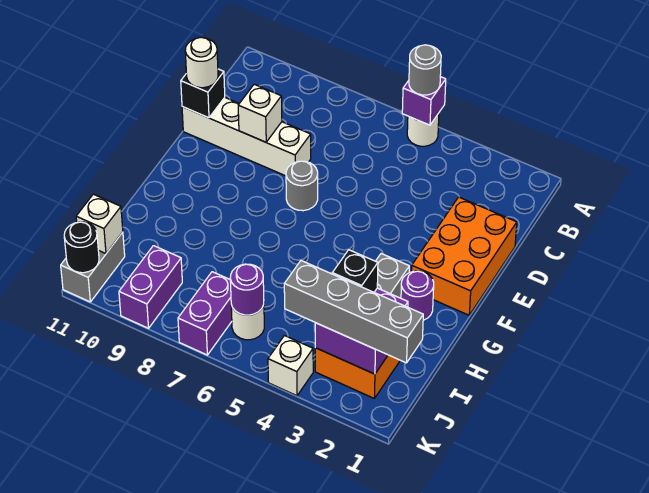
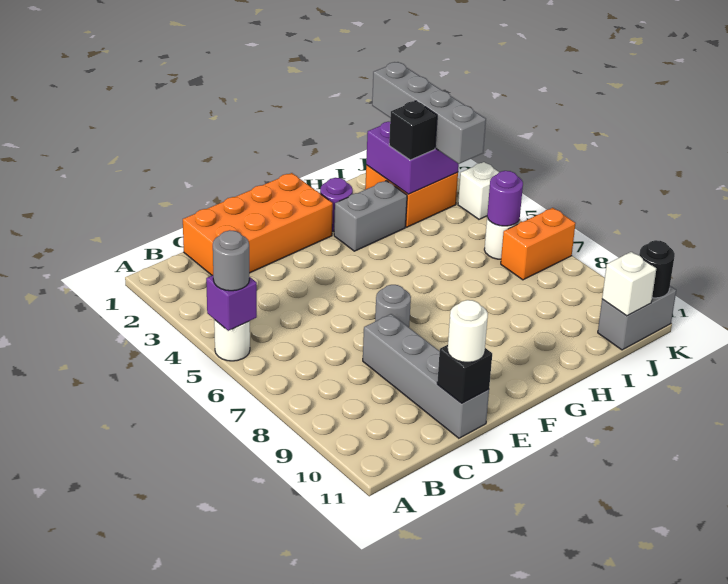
orange 2x3 brick [411,197,517,315] -> orange 2x4 brick [183,173,333,275]
white 1x4 brick [182,98,311,176] -> grey 1x4 brick [363,314,489,438]
white 1x1 brick [238,84,282,142] -> none
purple 1x2 brick [178,272,232,355] -> orange 1x2 brick [501,208,575,280]
purple 1x2 brick [119,246,182,328] -> none

